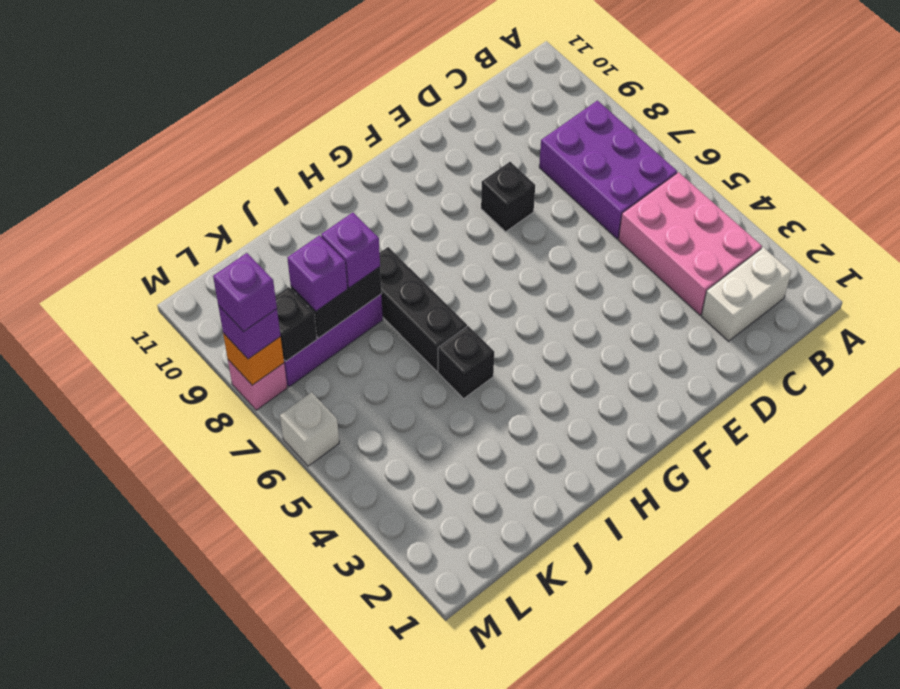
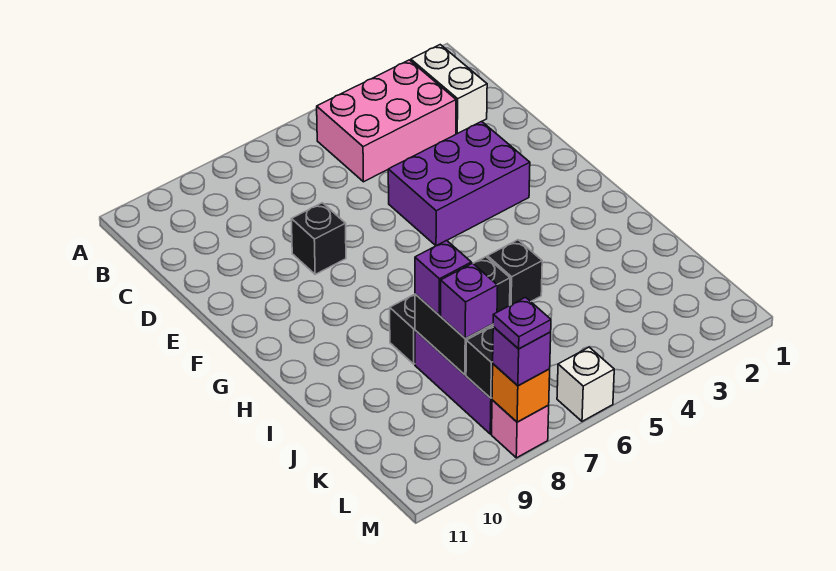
purple 2x3 brick [539,101,677,239] -> purple 2x3 brick moved to [388,121,530,246]
purple 1x1 brick [213,253,277,331] -> purple 1x1 plate [493,297,551,349]

